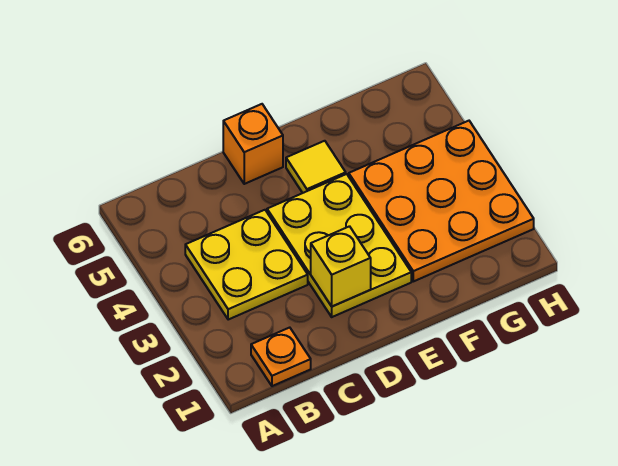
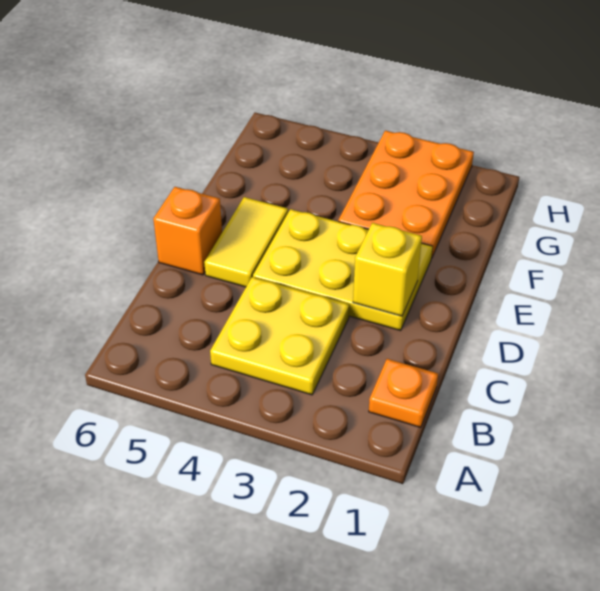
yellow 1x1 tile [286,141,346,193] -> yellow 1x2 tile [204,197,288,287]
orange 3x3 plate [349,121,534,281] -> orange 2x3 plate [338,131,474,259]

